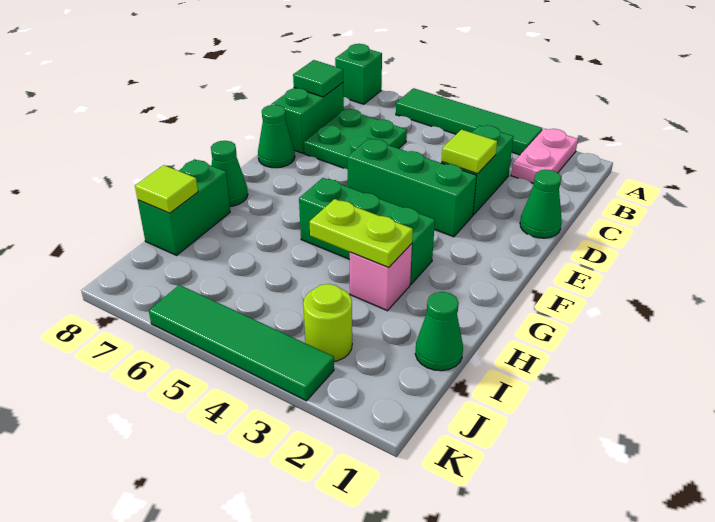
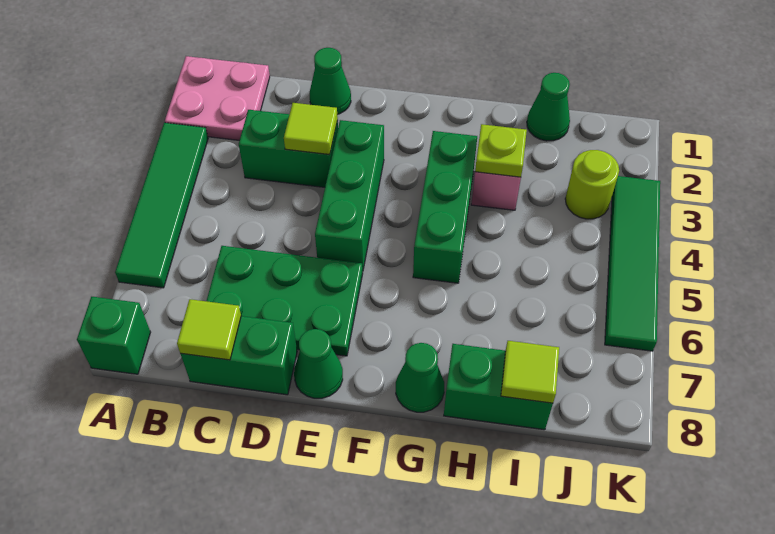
pink 1x2 plate [511,129,578,183] -> pink 2x2 plate [165,56,270,140]
green 2x2 plate [304,109,407,169] -> green 2x3 plate [207,246,363,356]
green 1x1 tile [293,60,343,97] -> lime 1x1 tile [177,299,241,360]
lime 1x2 plate [310,199,413,267] -> lime 1x1 plate [475,124,527,177]

